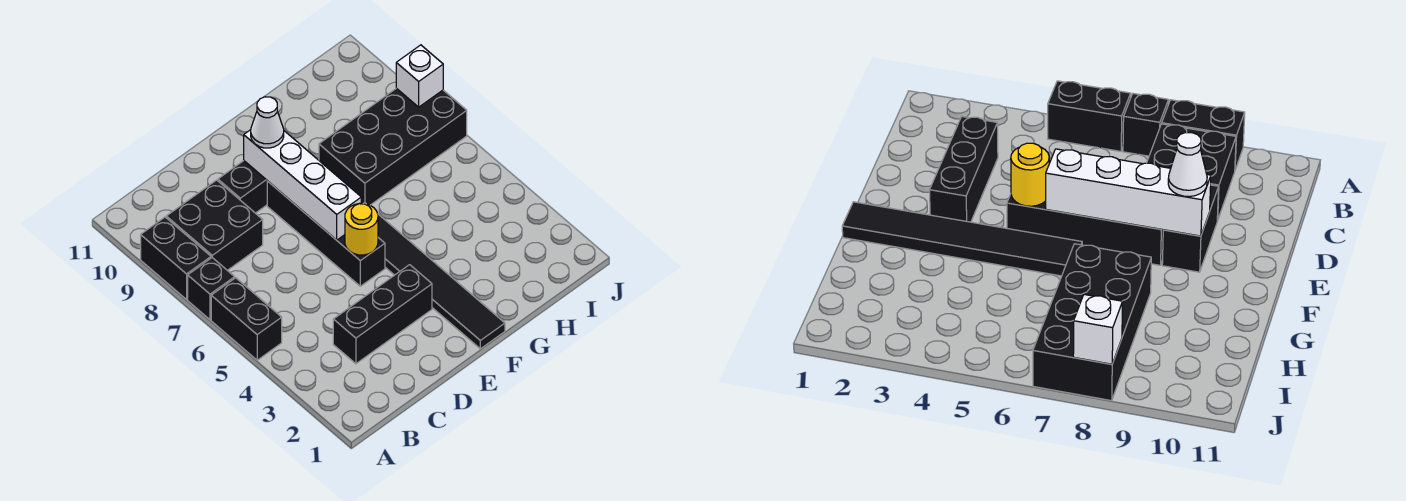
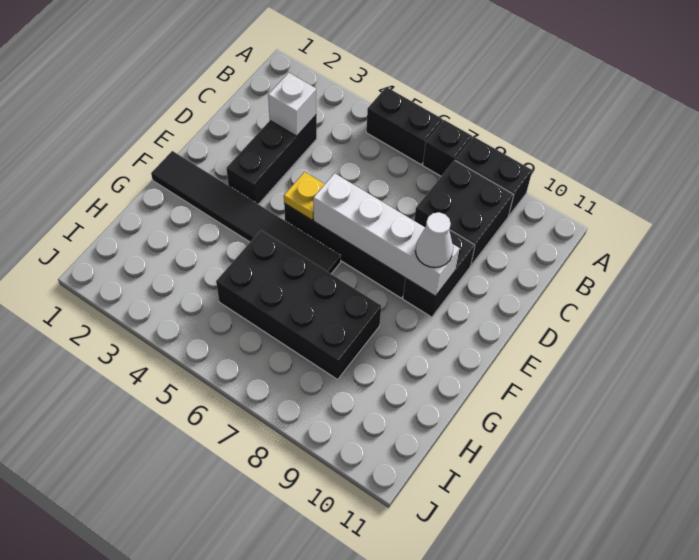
yellow 1x1 round brick [345,203,378,255] -> yellow 1x1 plate [284,172,325,220]
black 2x4 brick [319,88,467,205] -> black 2x4 brick turned to [216,230,381,380]
white 1x1 brick [396,45,443,107] -> white 1x1 brick moved to [268,73,316,136]

